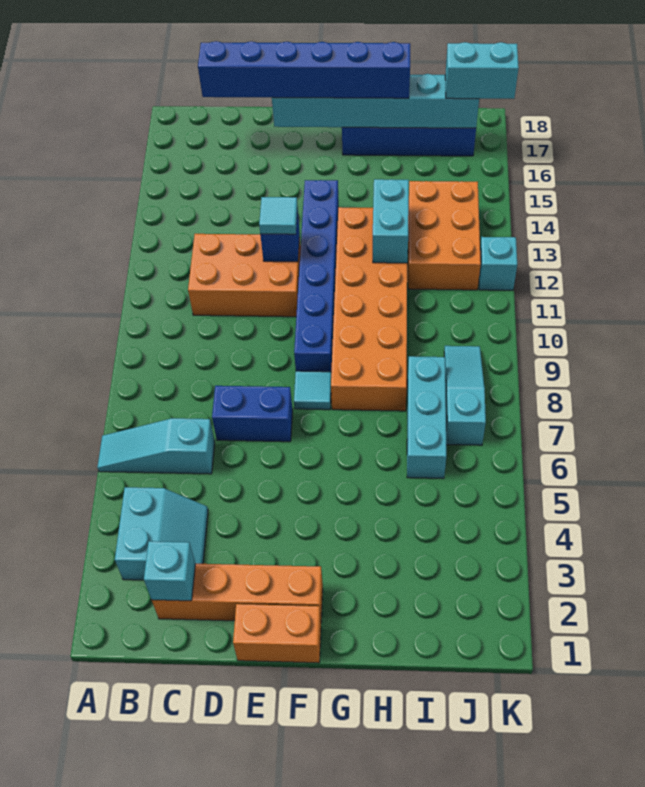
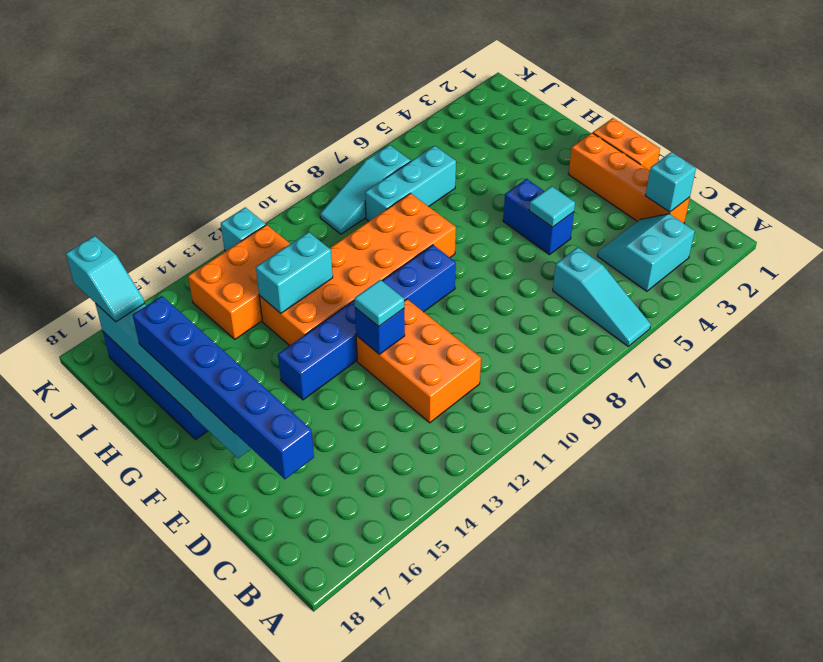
blue 1x2 brick [212,386,293,442] -> blue 1x2 brick moved to [503,179,574,255]
cyan 1x1 tile [294,371,331,410] -> cyan 1x1 tile moved to [529,186,575,227]
cyan 1x2 brick [445,42,519,99] -> cyan 1x2 slope [66,236,144,322]

